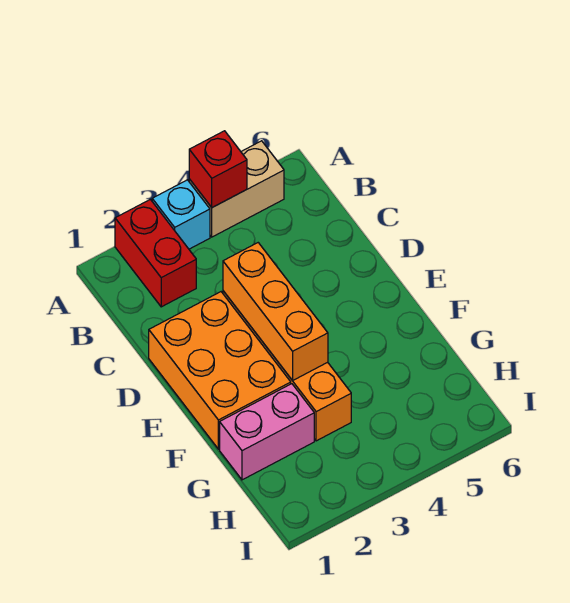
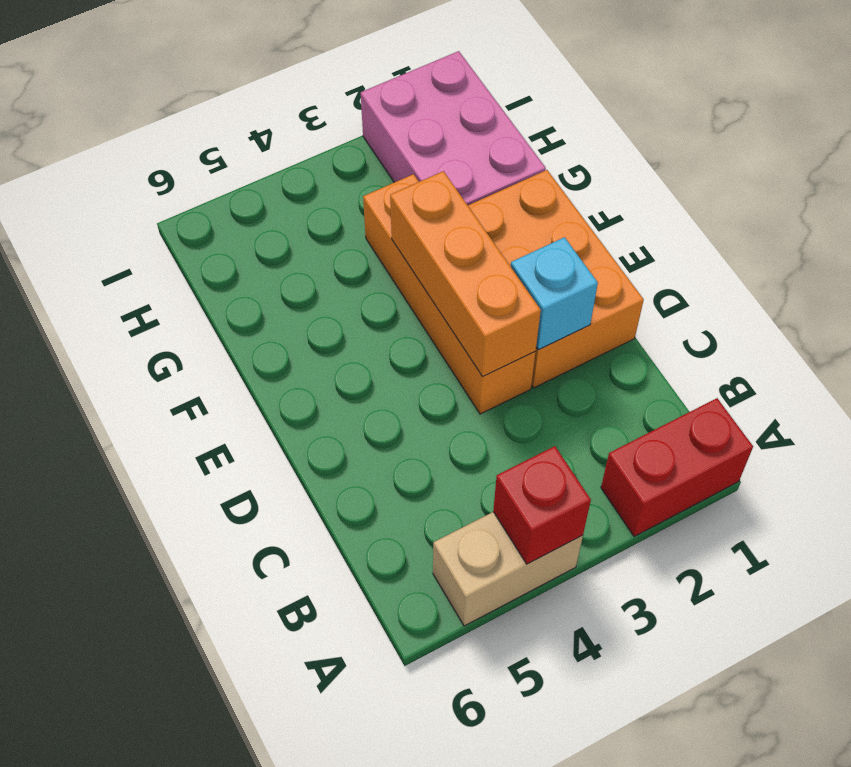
red 1x2 brick [115,199,196,307] -> red 1x2 brick turned to [601,398,753,537]
cyan 1x1 brick [152,180,210,249] -> cyan 1x1 brick moved to [511,237,598,350]
pink 1x2 brick [220,384,314,480] -> pink 2x3 brick [361,51,546,205]

